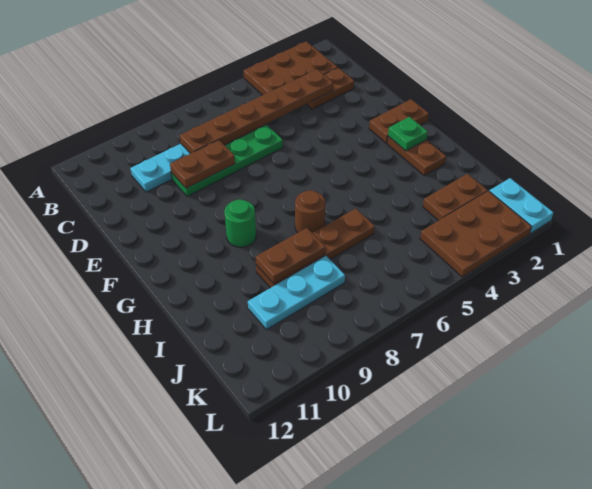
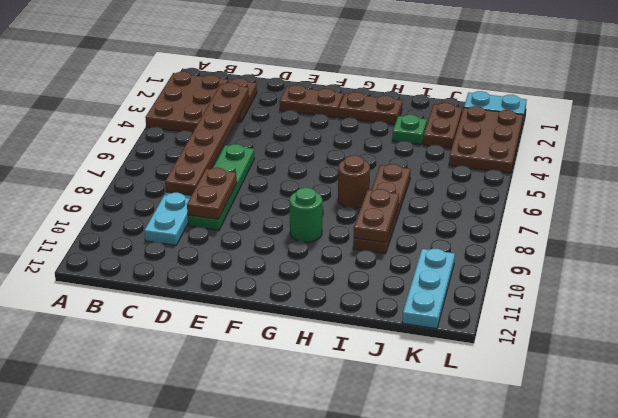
brown 1x2 plate [369,99,429,143] -> brown 1x2 plate turned to [280,85,343,118]
green 1x1 plate [388,117,428,151] -> green 1x1 plate moved to [392,115,427,145]
cyan 1x3 plate [248,256,345,330] -> cyan 1x3 plate moved to [402,249,455,329]

